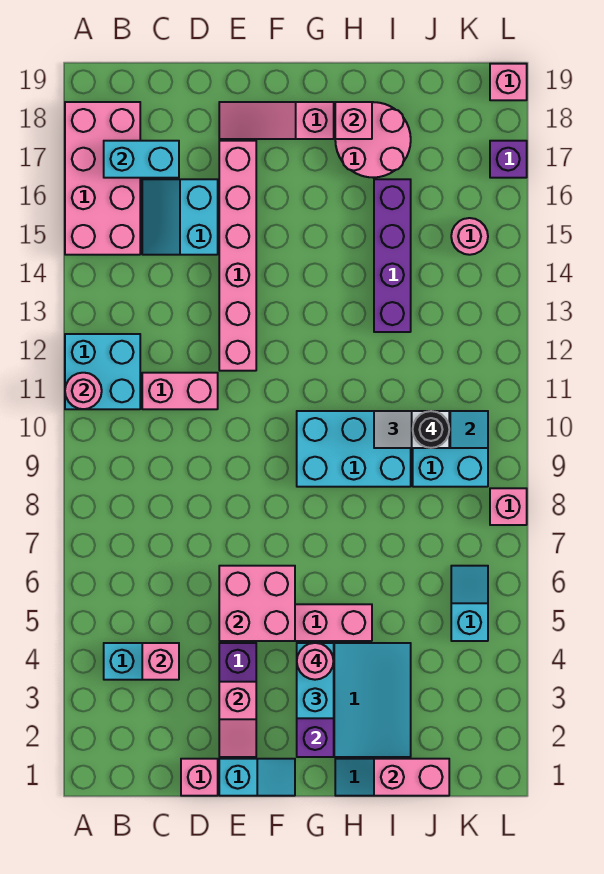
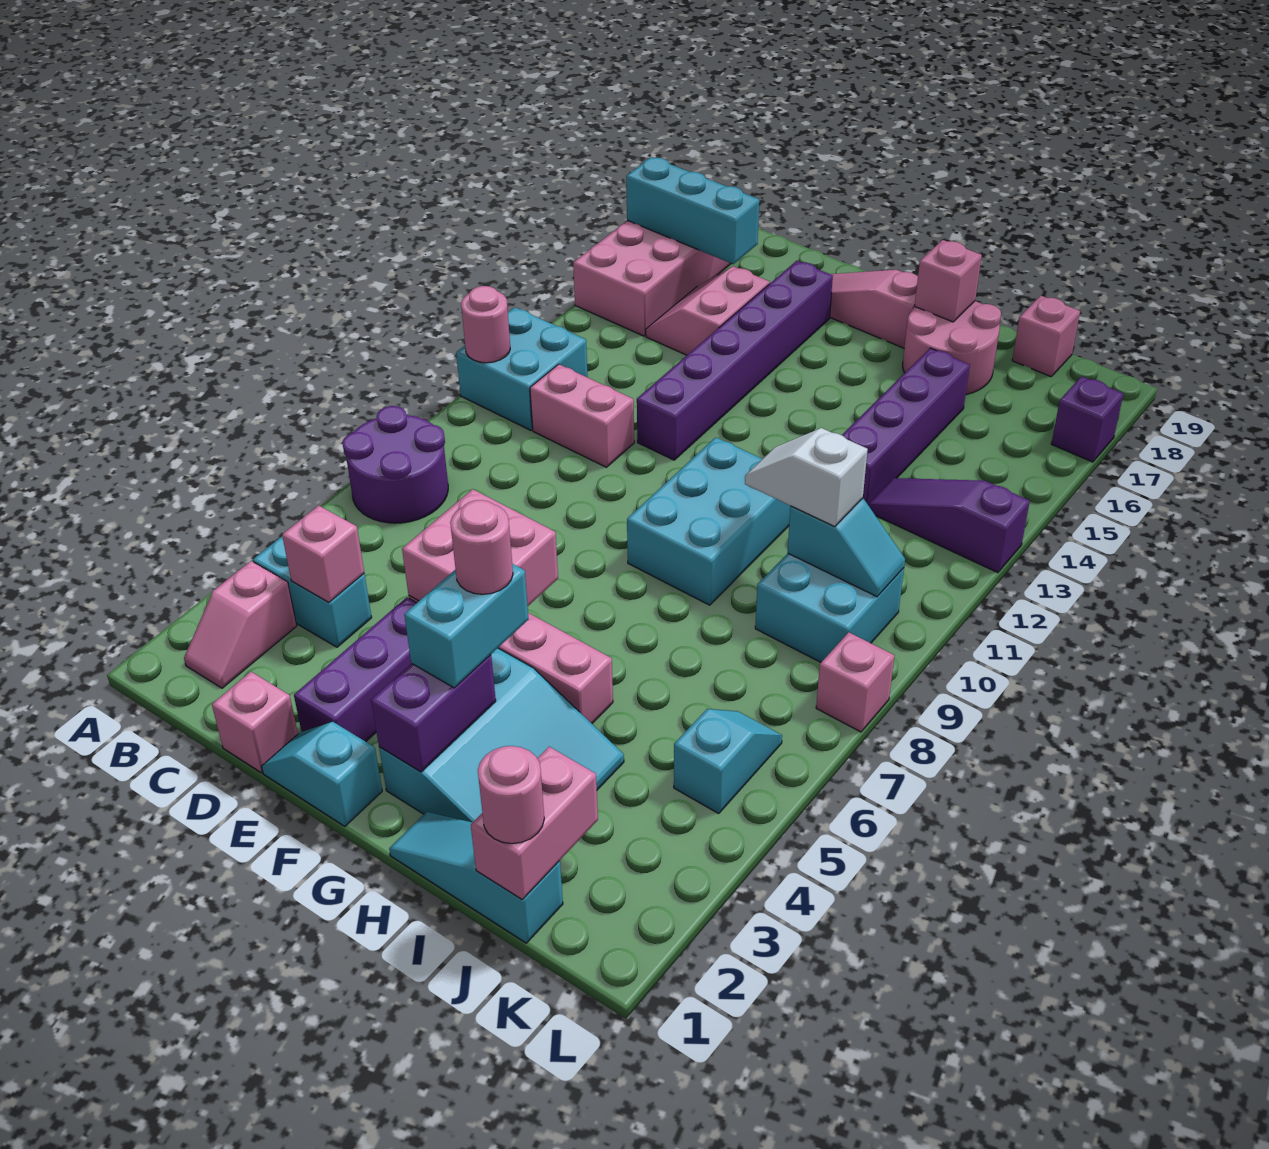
none -> purple 2x2 round brick [342,406,448,523]
cyan 1x2 brick [104,141,179,178] -> cyan 1x3 brick [626,157,759,264]
cyan 2x2 slope [142,179,218,255] -> pink 2x2 slope [646,266,770,355]
cyan 1x2 slope [219,759,295,796] -> cyan 1x2 slope turned to [261,722,382,826]
pink 1x2 slope [219,682,256,757] -> pink 1x2 slope moved to [184,561,297,688]
pink 1x6 brick [219,141,256,371] -> purple 1x6 brick [637,261,833,460]
cyan 2x3 brick [297,411,411,487] -> cyan 2x3 brick turned to [627,437,790,605]
pink 1x2 brick [374,759,449,796] -> pink 1x2 brick turned to [471,747,598,899]
black 1x1 round brick [413,411,449,448] -> none
none -> purple 1x3 slope [868,478,1030,573]
pink 1x1 round brick [451,218,488,255] -> pink 1x1 round brick moved to [478,746,544,844]
pink 1x1 brick [490,64,527,100] -> pink 1x1 brick moved to [1012,296,1080,377]

